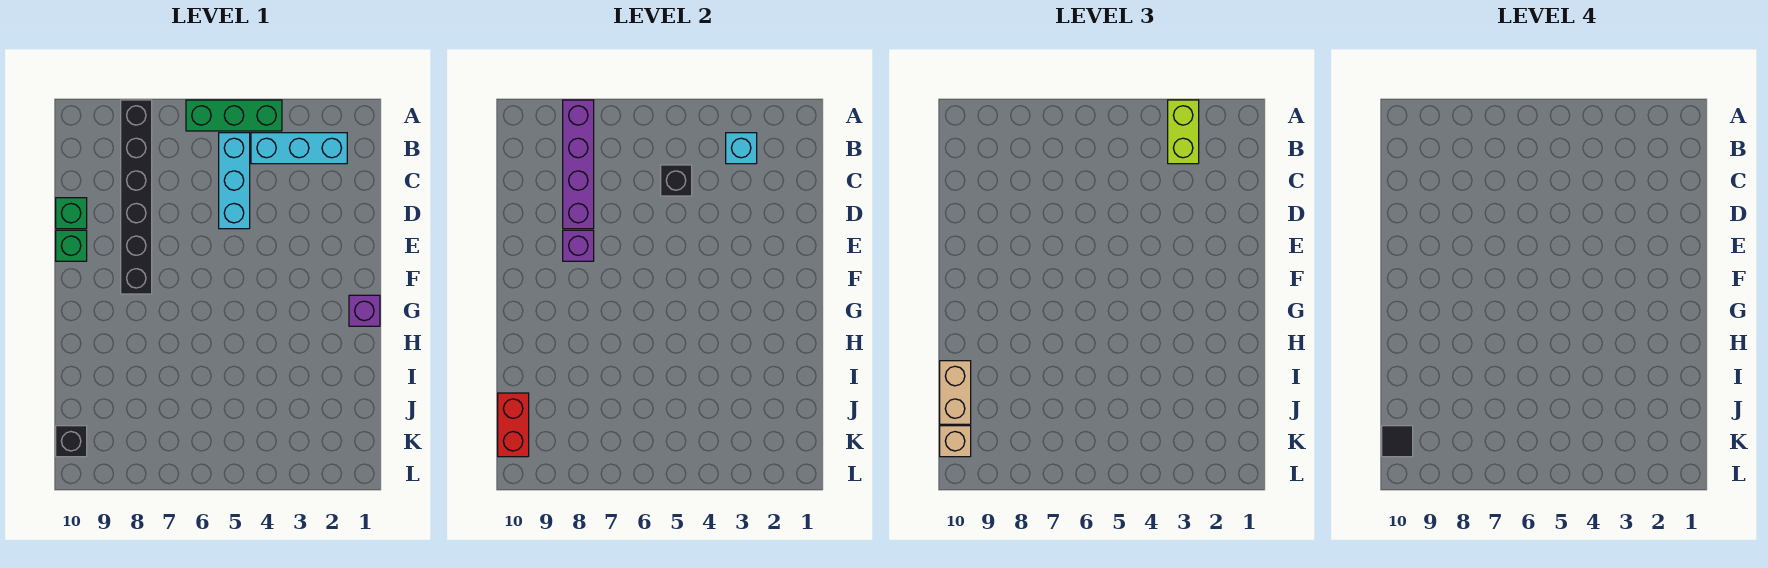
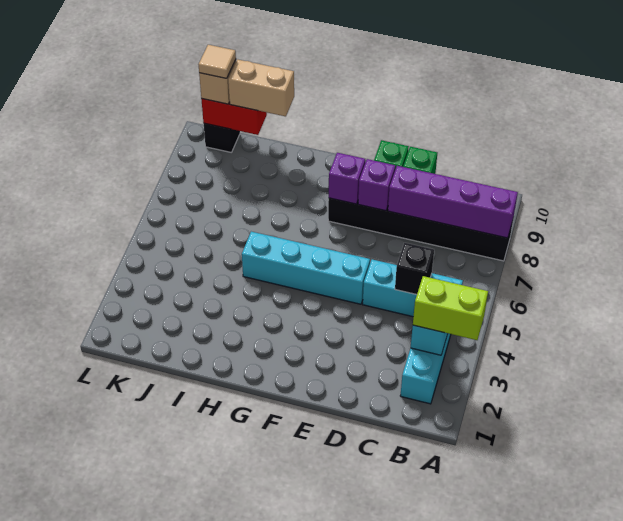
green 1x3 brick [186,100,282,131] -> none
none -> cyan 1x4 brick [242,232,370,304]
purple 1x1 brick [349,295,380,326] -> purple 1x1 brick moved to [329,153,365,204]
black 1x1 tile [1382,426,1413,457] -> tan 1x1 tile [198,45,236,78]

